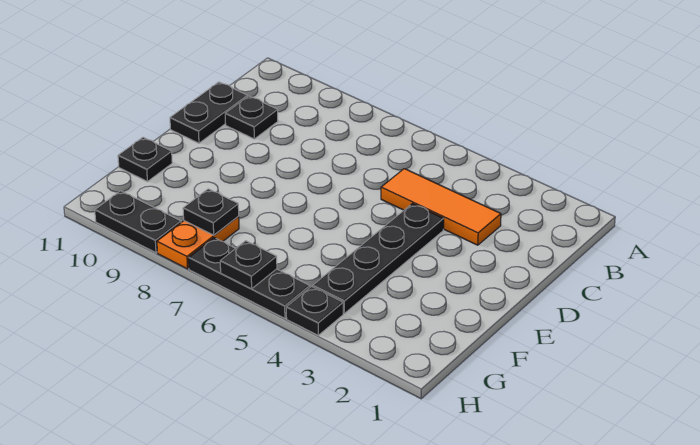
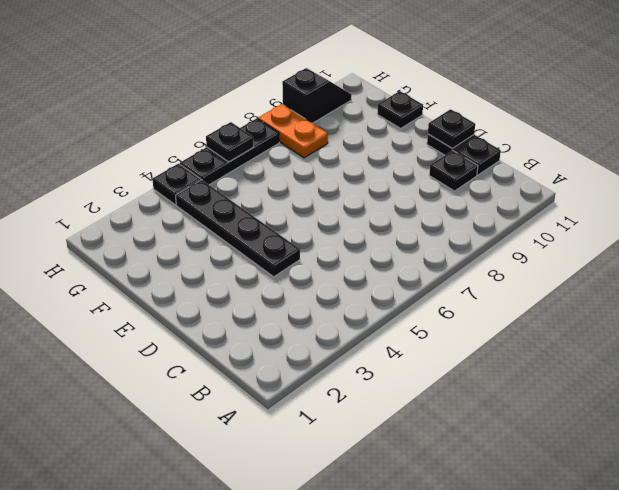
orange 1x3 tile [381,169,501,245] -> none
black 1x1 plate [183,189,239,235] -> black 1x1 plate moved to [428,109,475,148]
black 1x2 plate [95,191,181,253] -> black 1x2 slope [282,68,352,123]

